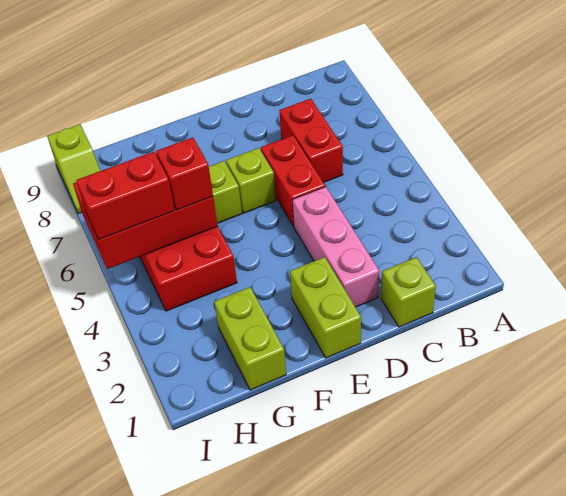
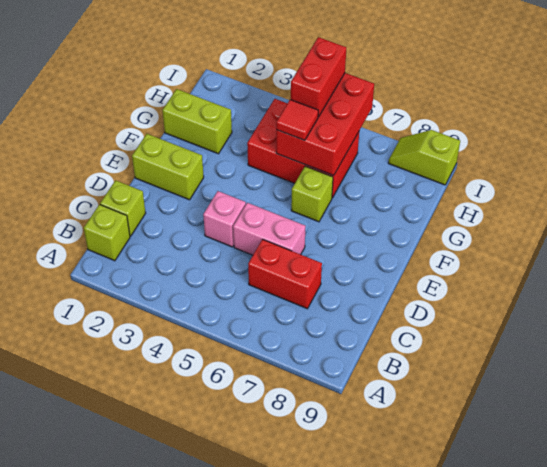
pink 1x3 brick [292,187,379,307] -> pink 1x1 brick [203,191,246,247]
red 1x2 brick [261,135,325,226] -> pink 1x2 brick [233,203,306,255]
lime 1x1 brick [226,148,276,213] -> lime 1x1 brick moved to [84,205,130,261]
red 1x1 brick [156,137,213,210] -> red 1x1 tile [276,100,318,140]

